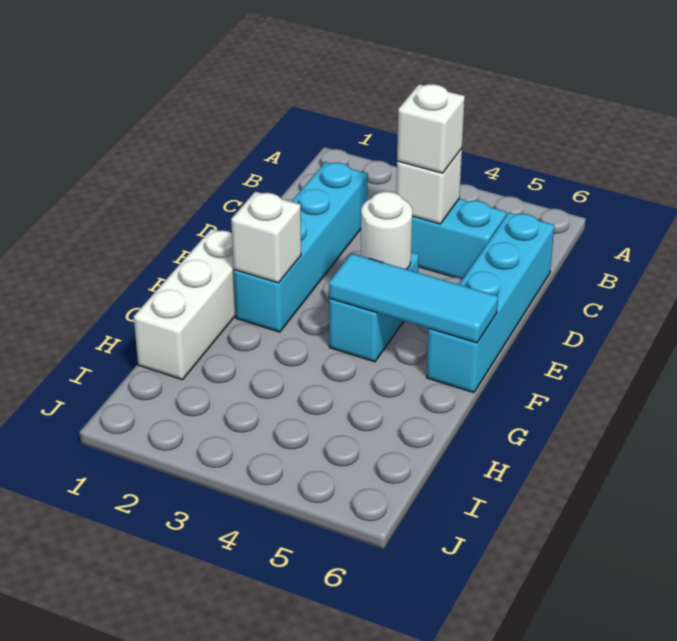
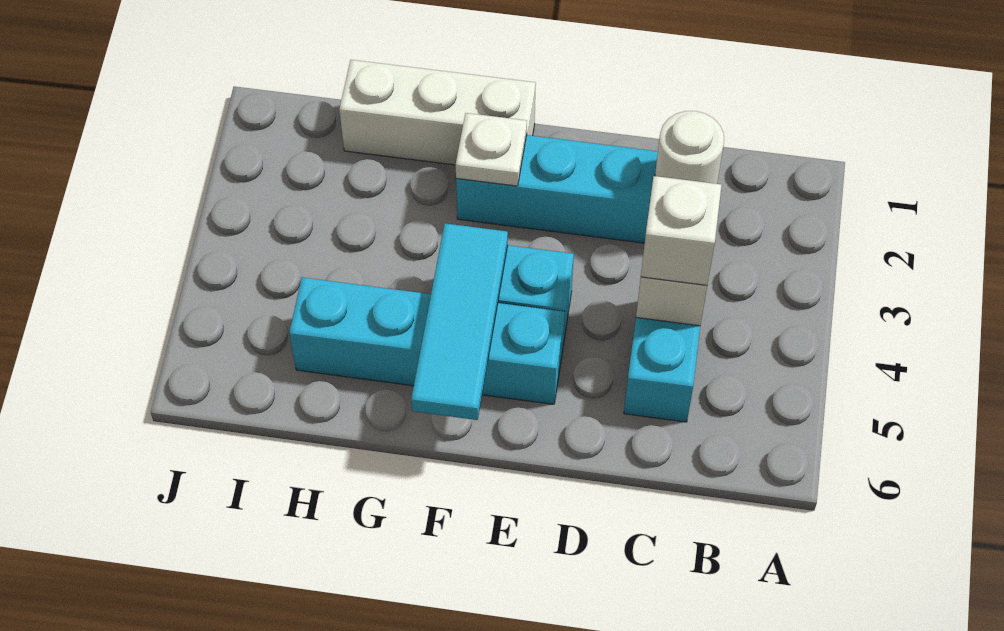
cyan 1x4 brick [427,212,554,393] -> cyan 1x4 brick moved to [289,277,565,404]
white 1x1 round brick [361,192,413,269] -> white 1x1 round brick moved to [655,111,724,184]
white 1x1 brick [231,191,301,283] -> white 1x1 plate [456,113,527,186]

